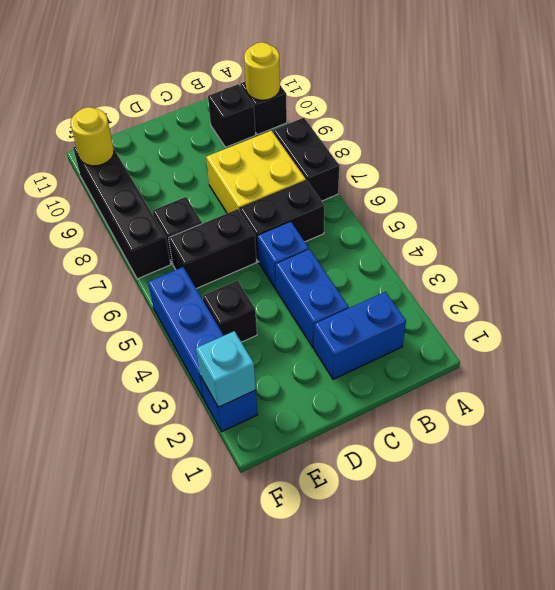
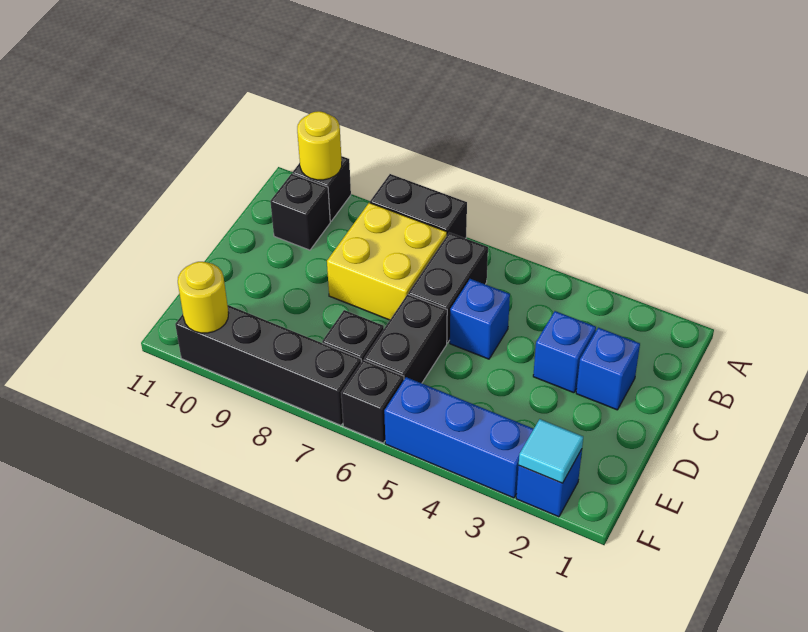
blue 1x2 brick [314,292,406,379] -> blue 1x1 brick [576,328,640,410]
blue 1x2 brick [276,249,349,348] -> blue 1x1 brick [533,311,596,393]
black 1x1 brick [203,280,257,342] -> black 1x1 brick moved to [341,360,404,443]
cyan 1x1 brick [196,331,256,407] -> cyan 1x1 tile [519,419,583,483]

